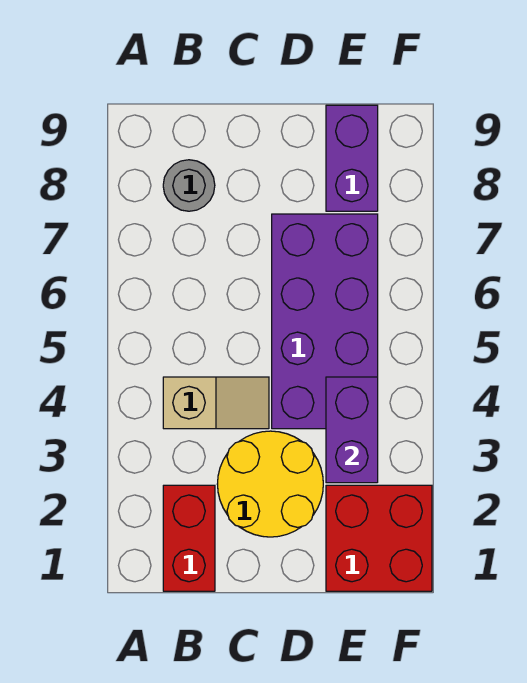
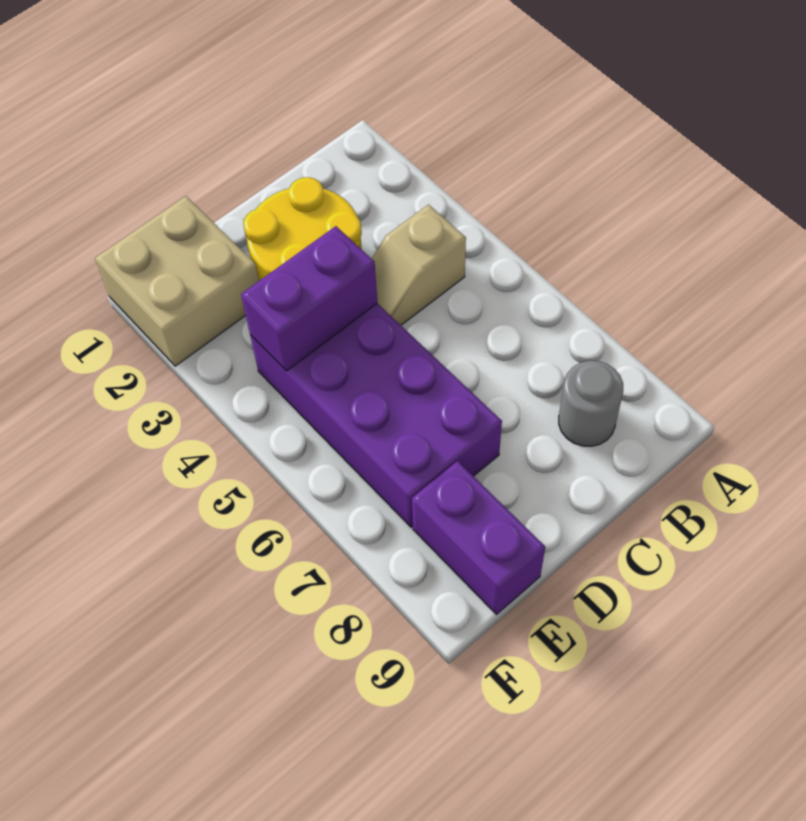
red 1x2 brick [163,485,215,591] -> none
red 2x2 brick [326,485,432,591] -> tan 2x2 brick [95,196,259,366]
purple 1x2 brick [326,377,378,483] -> purple 1x2 brick turned to [241,226,377,371]

